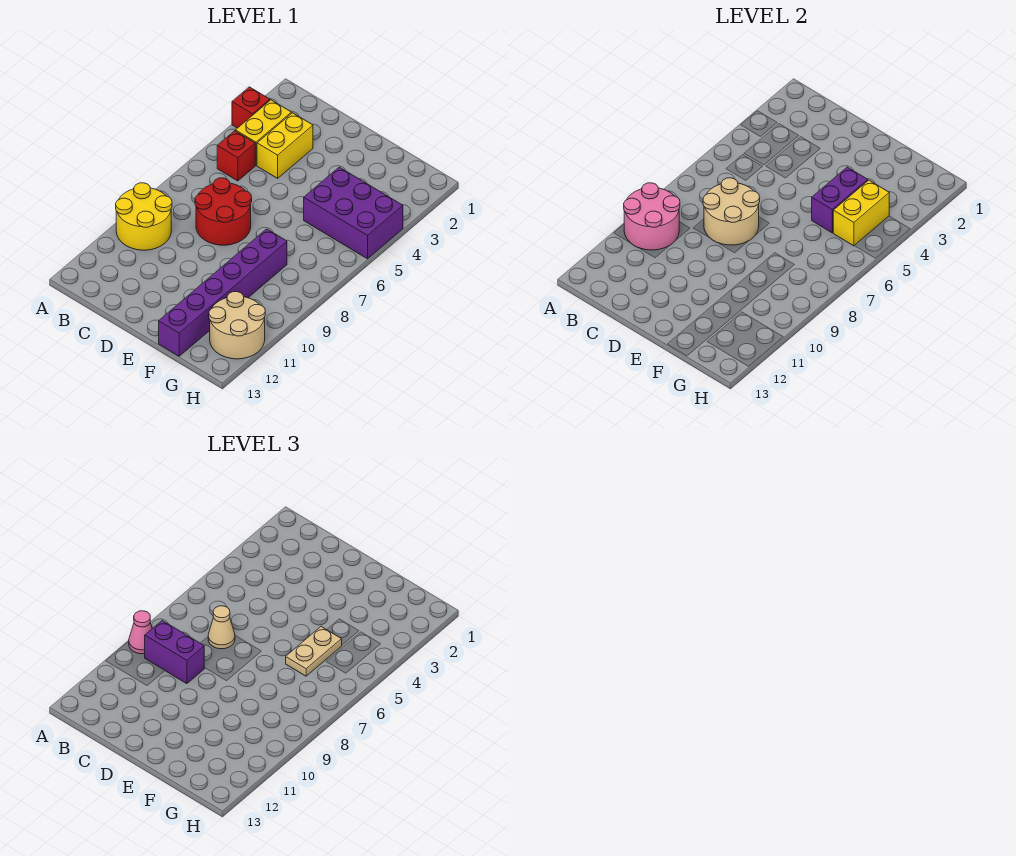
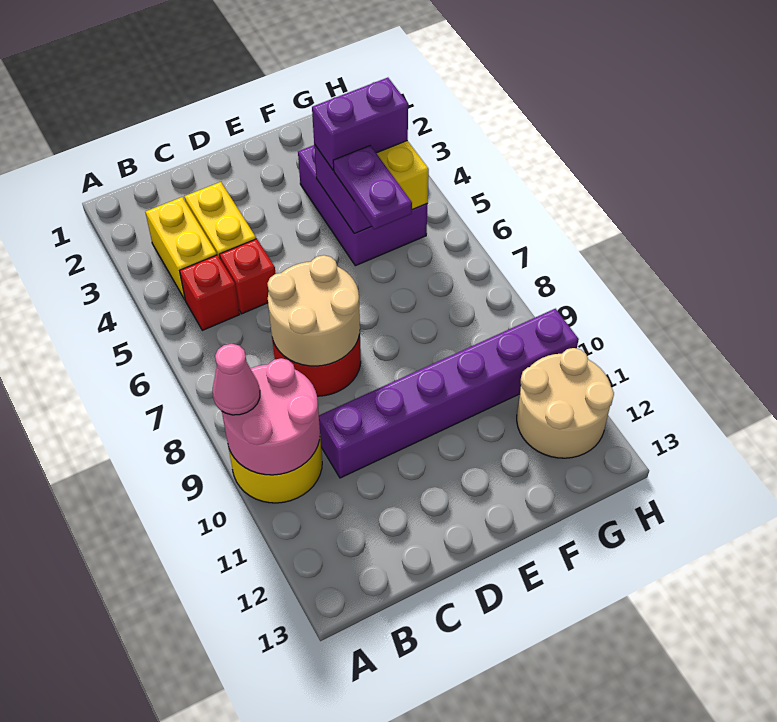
red 1x1 brick [232,87,270,128] -> red 1x1 brick moved to [220,239,276,314]
purple 1x2 brick [145,621,204,684] -> purple 1x2 brick moved to [312,78,408,170]
tan 1x1 cone [208,606,235,649] -> none
purple 2x3 brick [304,167,403,259] -> purple 2x3 brick turned to [298,145,428,266]
tan 1x2 plate [286,627,342,676] -> purple 1x2 plate [333,145,412,229]
purple 1x6 brick [159,229,287,356] -> purple 1x6 brick turned to [319,309,579,478]

